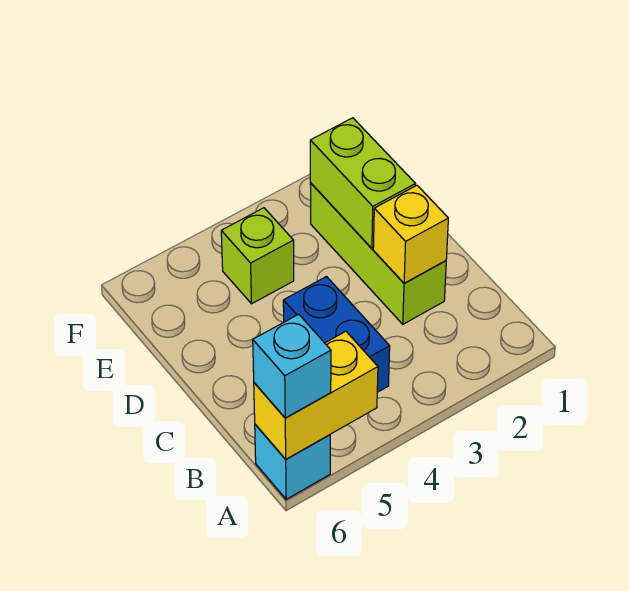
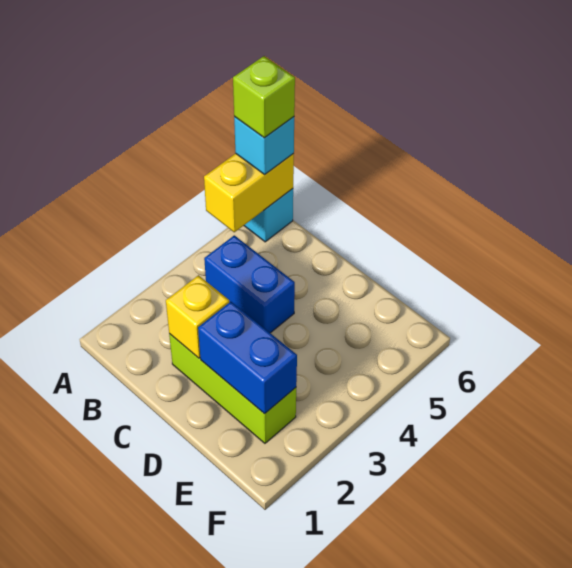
lime 1x2 brick [310,118,415,248] -> blue 1x2 brick [198,302,297,414]
lime 1x1 brick [221,208,294,304] -> lime 1x1 brick moved to [233,56,295,138]

